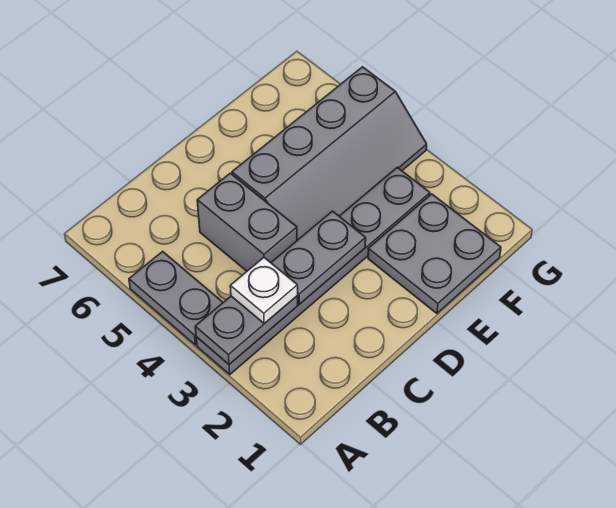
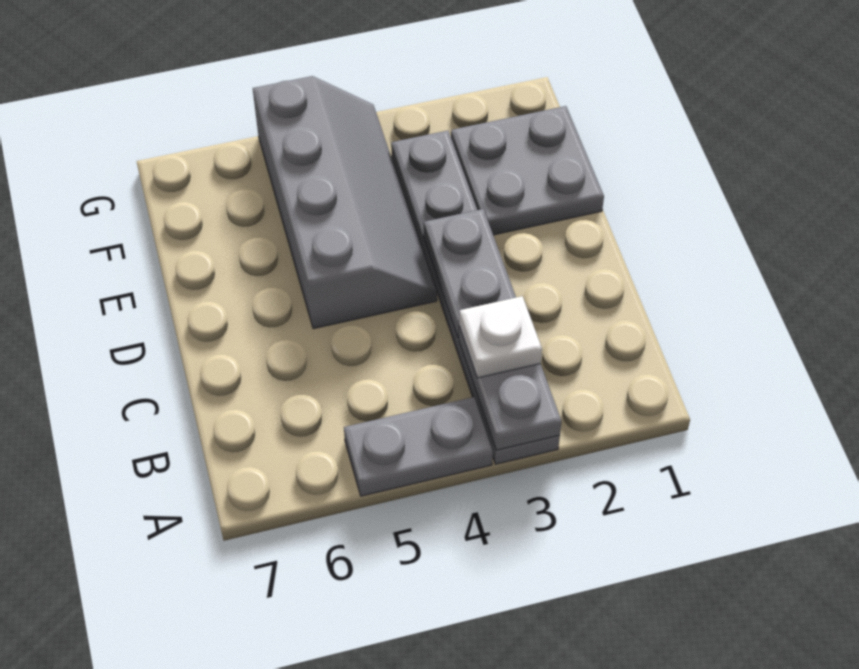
grey 1x2 brick [197,173,297,271] -> none

